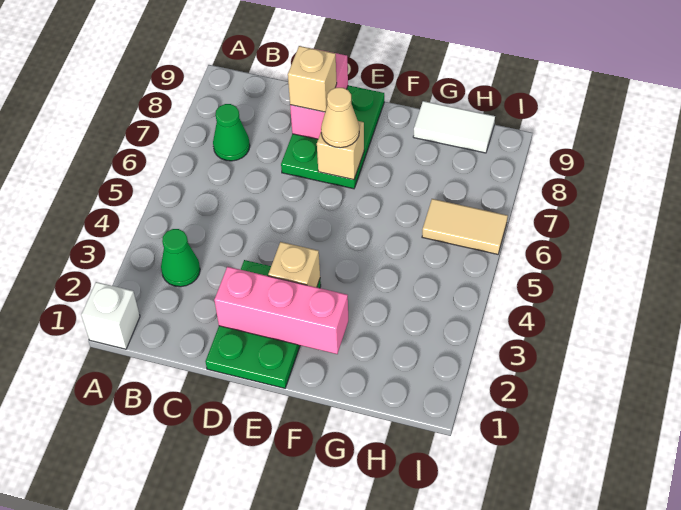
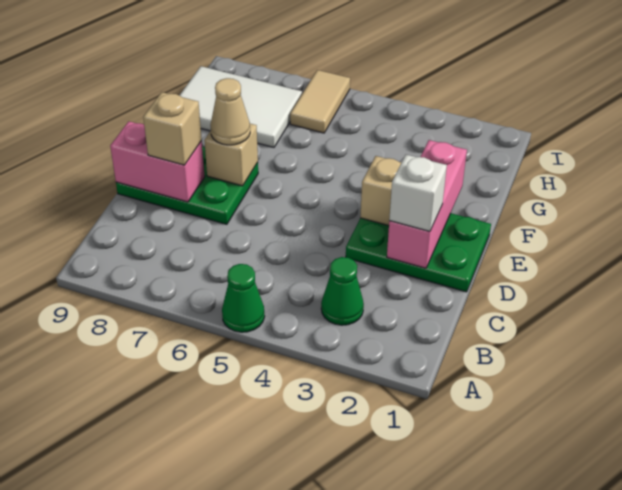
white 1x1 brick [81,282,140,349] -> white 1x1 brick moved to [389,155,447,231]
green 1x1 cone [213,104,250,161] -> green 1x1 cone moved to [222,264,265,332]
white 1x2 tile [413,101,495,153] -> white 2x3 tile [179,66,302,147]

